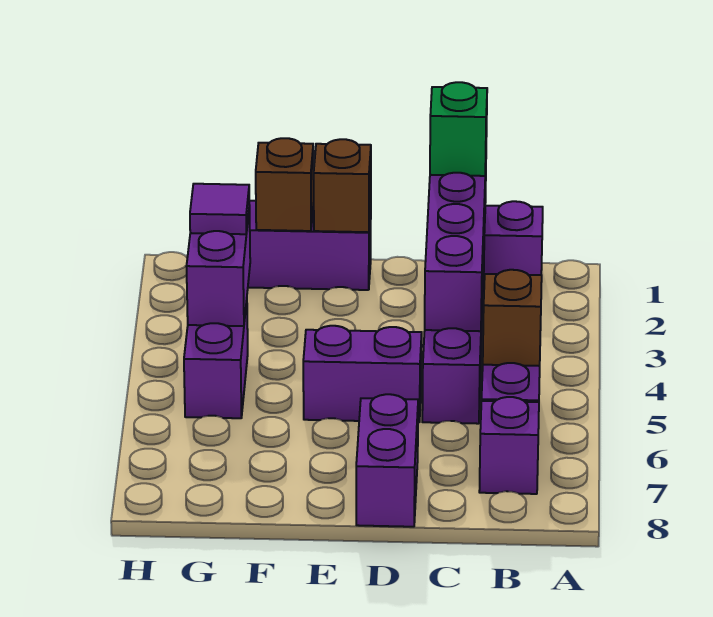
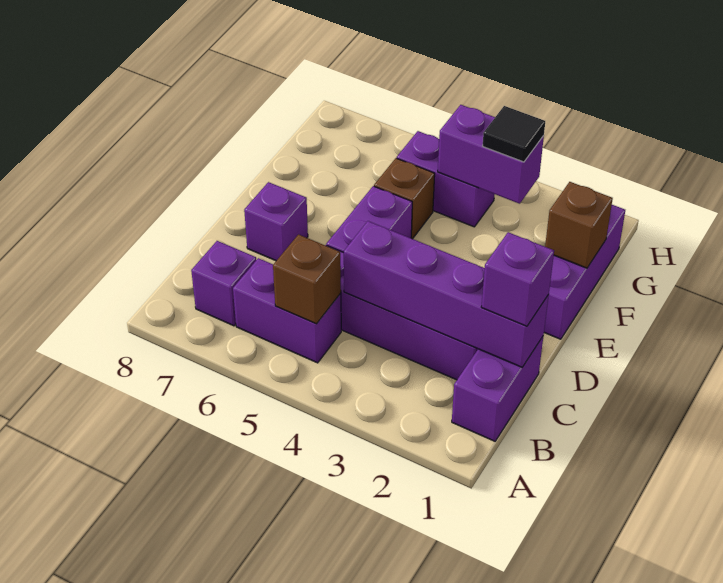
green 1x1 brick [430,82,487,176] -> purple 1x1 brick [481,232,554,326]
purple 1x2 brick [356,394,418,527] -> purple 1x1 brick [244,182,308,261]
brown 1x1 brick [314,139,371,232] -> brown 1x1 brick moved to [374,158,435,239]
purple 1x1 tile [190,184,249,234] -> black 1x1 tile [483,106,545,162]

